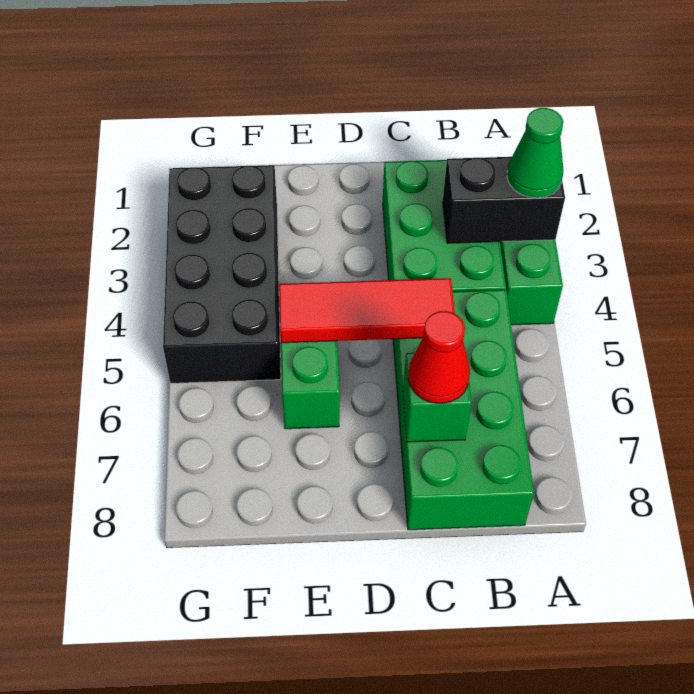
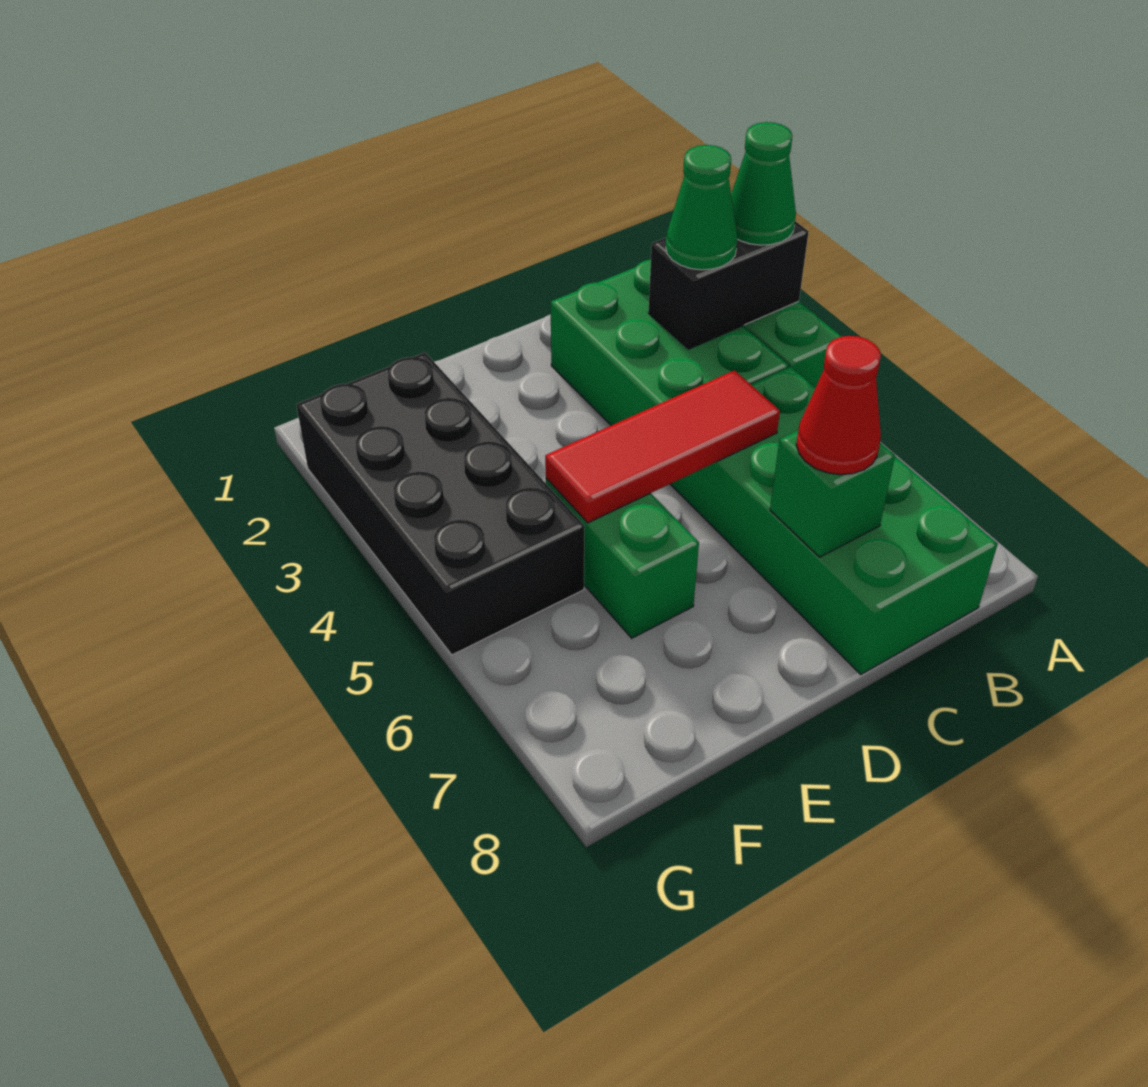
none -> green 1x1 cone [666,145,738,270]

